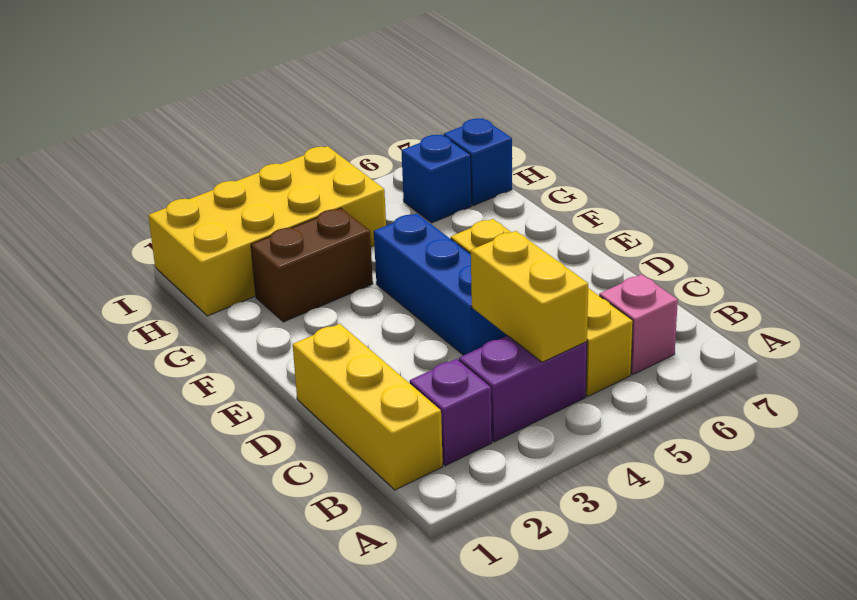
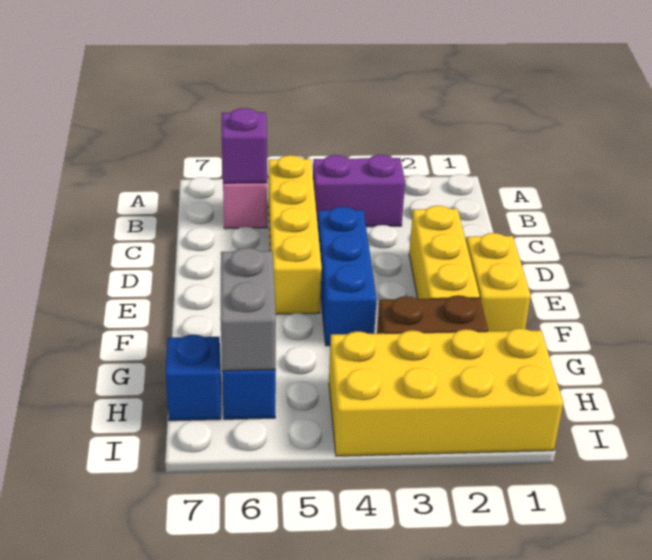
yellow 1x3 brick [293,324,443,490] -> yellow 1x3 brick moved to [409,206,480,299]
purple 1x1 brick [410,359,492,466] -> purple 1x1 brick moved to [222,108,267,183]
yellow 1x2 brick [471,231,588,362] -> yellow 1x2 brick moved to [466,233,531,331]
none -> grey 1x2 brick [220,248,276,371]

